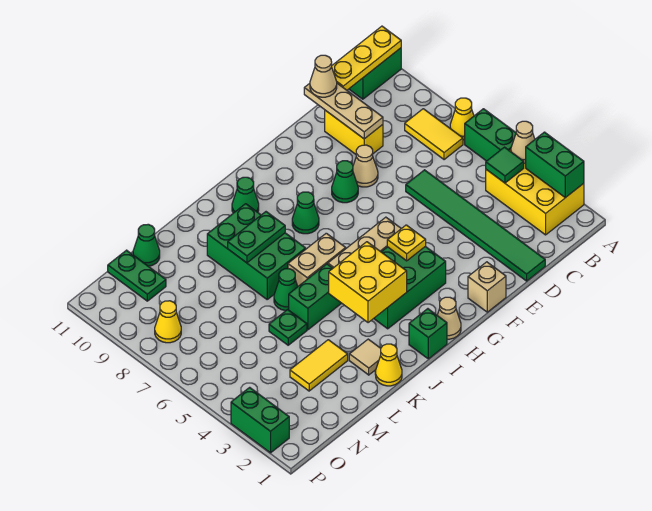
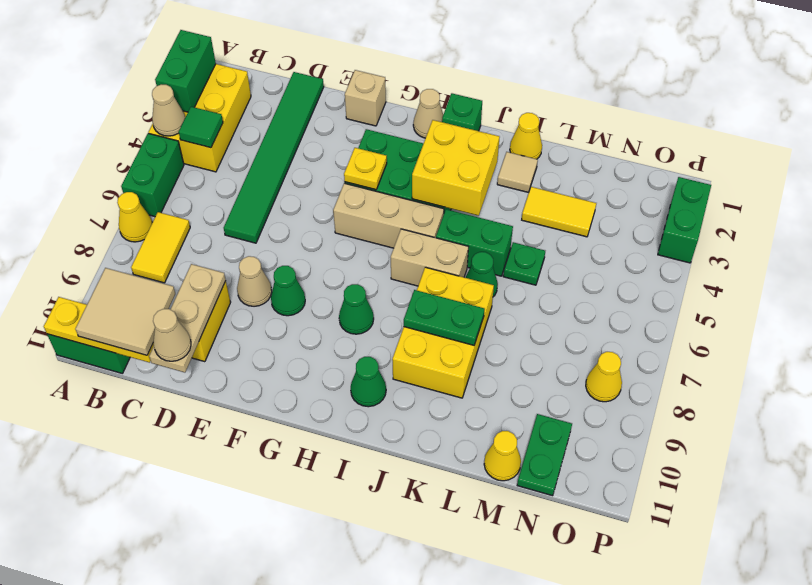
none -> tan 2x2 tile [75,268,175,355]
green 2x3 brick [207,204,306,299] -> yellow 2x3 brick [392,267,494,398]
green 1x1 cone [133,224,160,266] -> yellow 1x1 cone [484,431,521,481]

